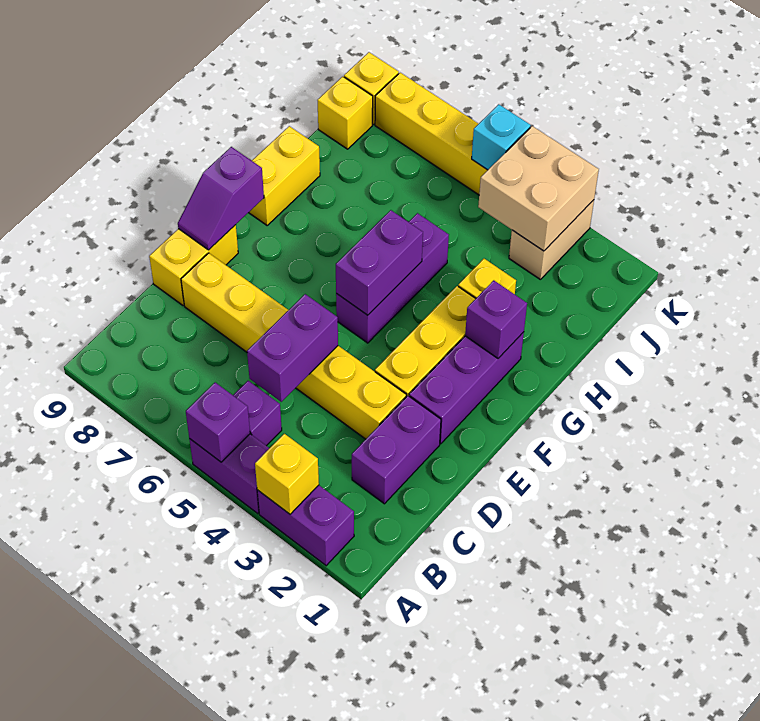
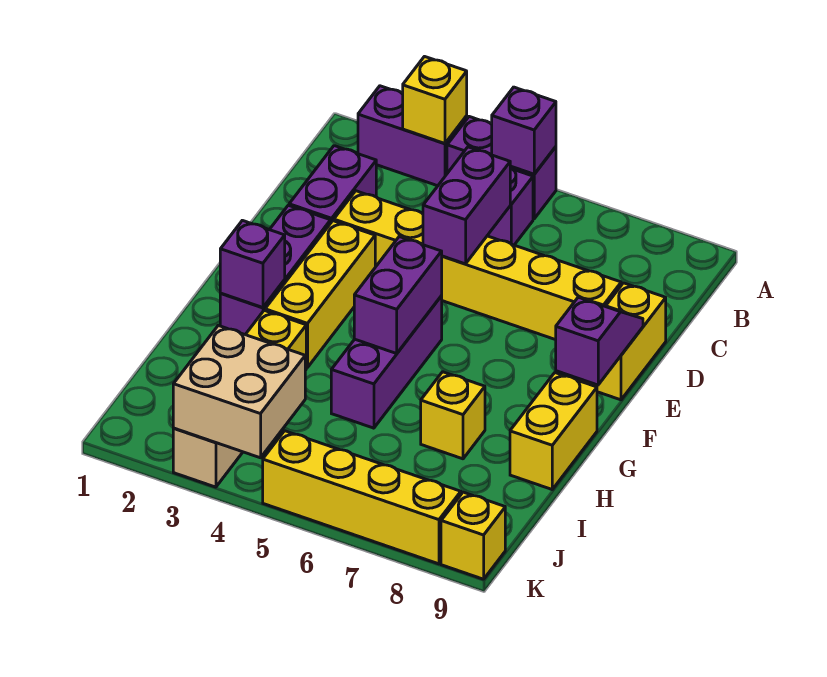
yellow 1x1 brick [318,77,373,149] -> yellow 1x1 brick moved to [421,372,485,459]
cyan 1x1 brick [472,104,531,170] -> none

